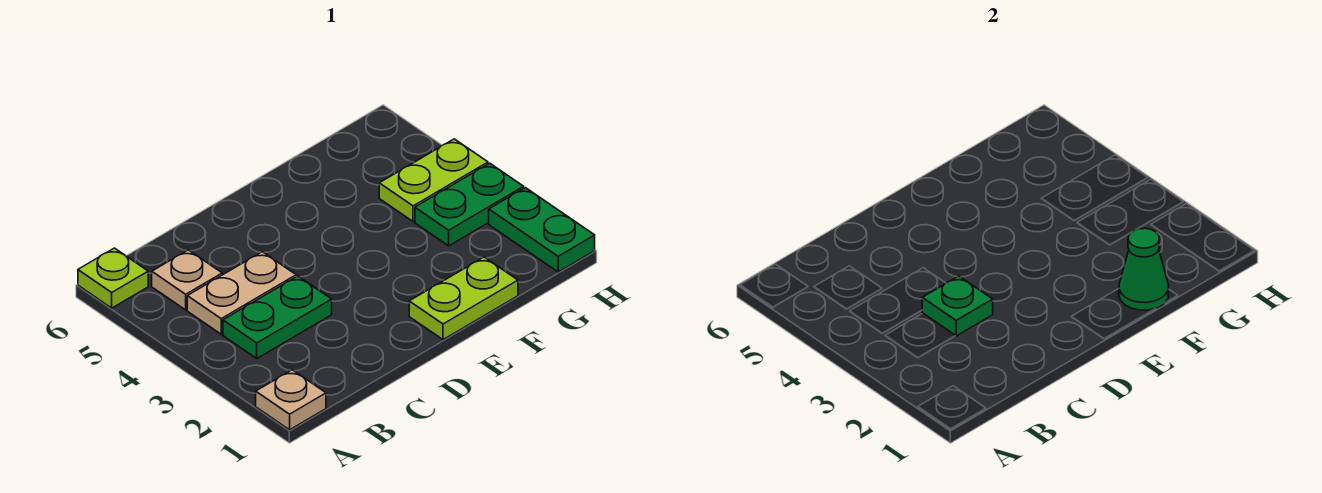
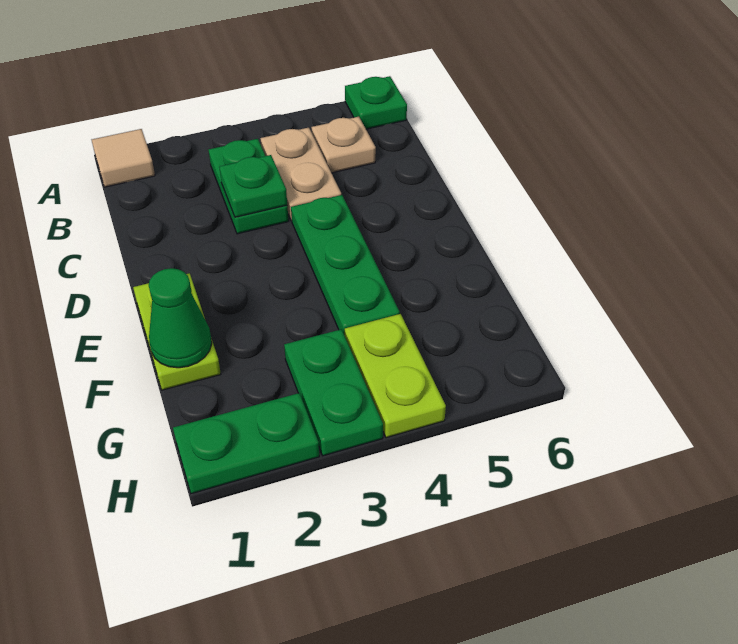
tan 1x1 plate [256,370,326,430] -> tan 1x1 tile [92,129,155,187]
lime 1x1 plate [78,248,148,308] -> green 1x1 plate [345,76,407,129]
none -> green 1x3 plate [291,195,400,335]

